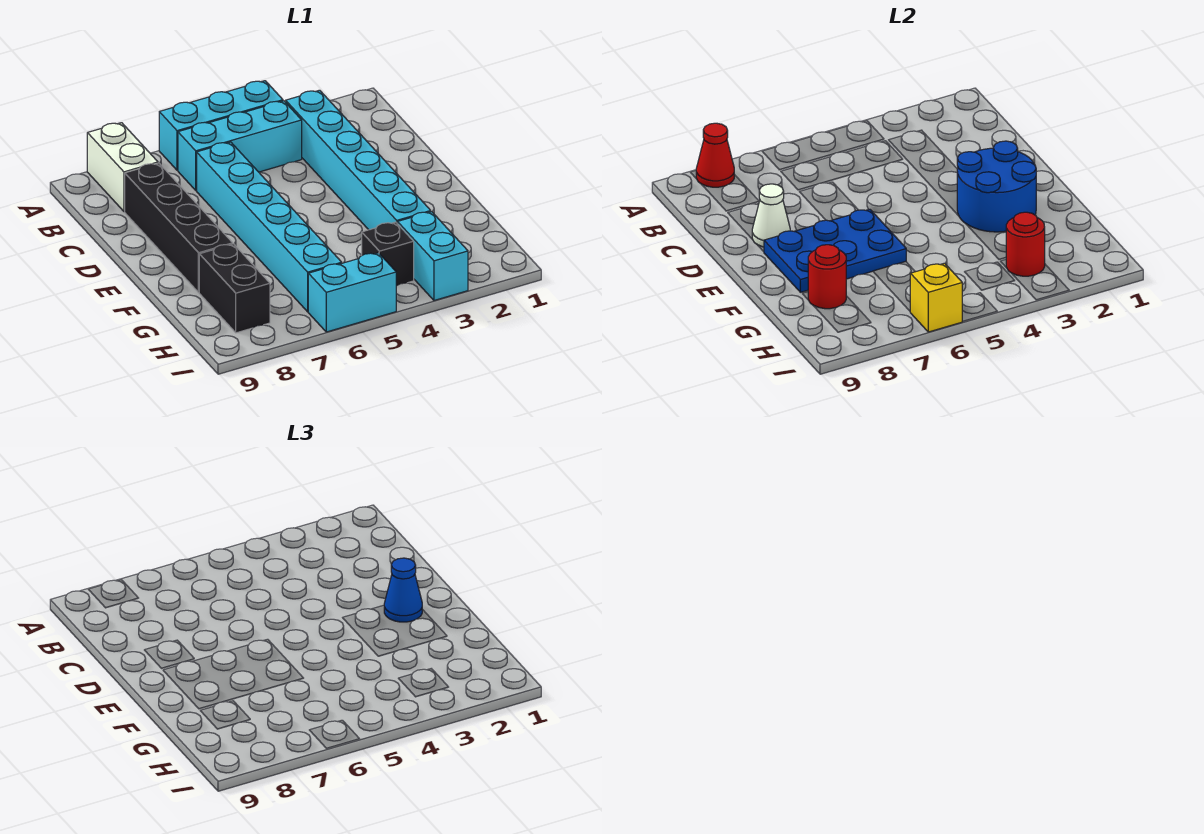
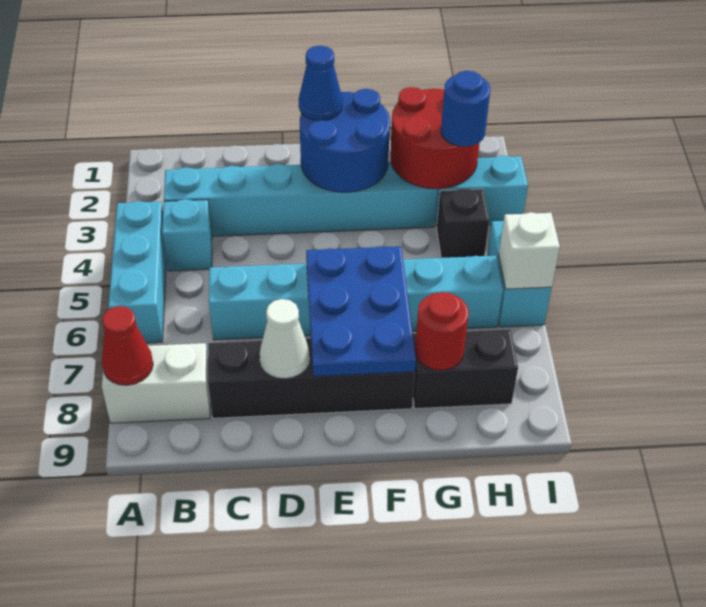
cyan 1x3 brick [178,101,302,190] -> cyan 1x1 brick [162,199,212,271]
red 1x1 round brick [1006,212,1045,276] -> red 2x2 round brick [390,87,480,189]
none -> blue 1x1 round brick [441,71,490,147]
yellow 1x1 brick [910,263,963,332] -> white 1x1 brick [499,212,560,289]

